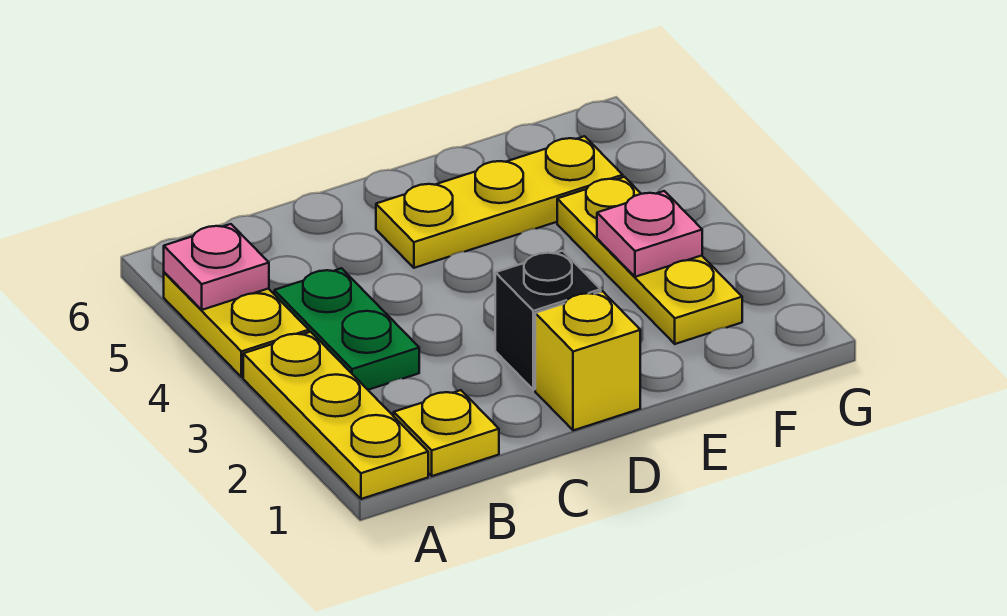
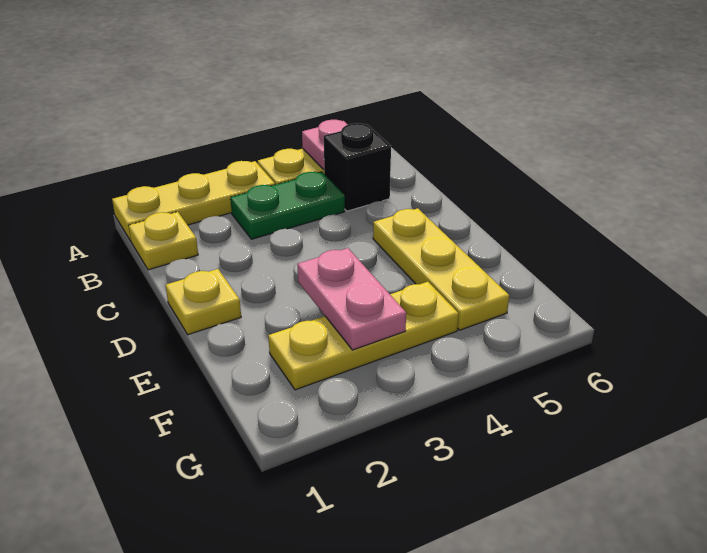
yellow 1x1 brick [535,291,640,430] -> yellow 1x1 plate [165,269,241,335]
black 1x1 brick [495,251,601,390] -> black 1x1 brick moved to [324,123,391,211]
pink 1x1 plate [597,191,702,277] -> pink 1x2 plate [297,248,406,350]

